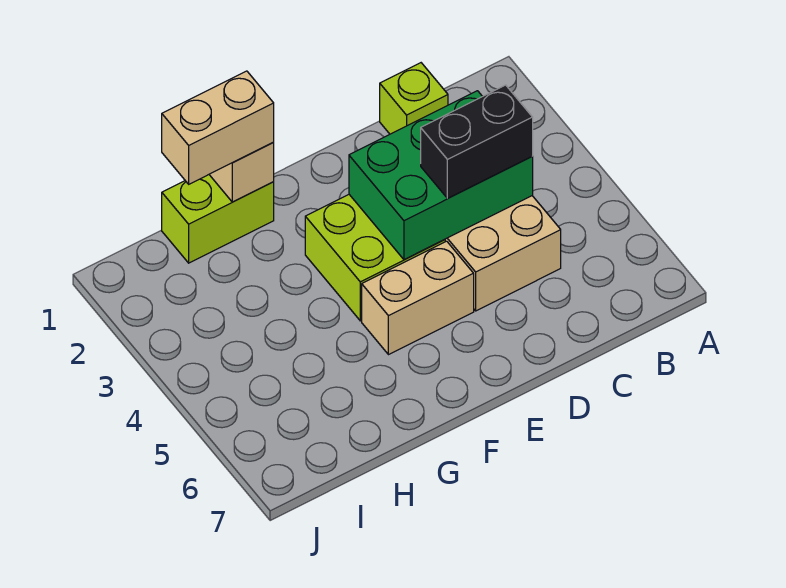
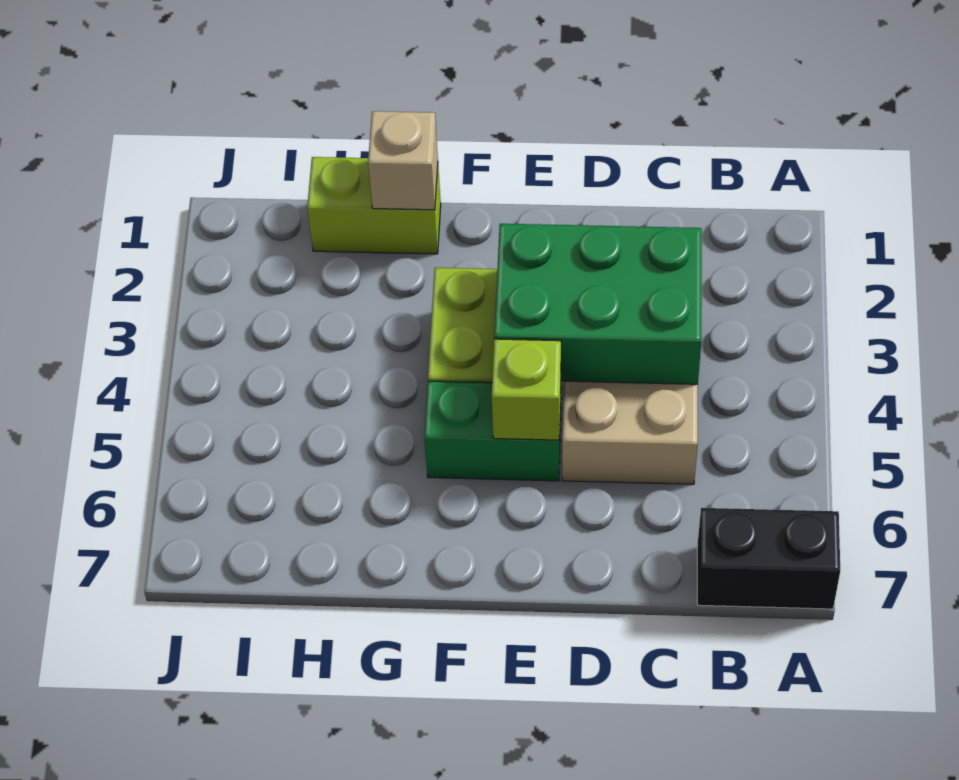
lime 1x1 brick [380,63,448,134] -> lime 1x1 brick moved to [492,339,561,440]
black 1x2 brick [421,85,533,198] -> black 1x2 brick moved to [697,508,840,609]
tan 1x2 brick [362,241,474,355] -> green 1x2 brick [424,381,561,481]
tan 1x2 brick [162,71,274,184] -> none

